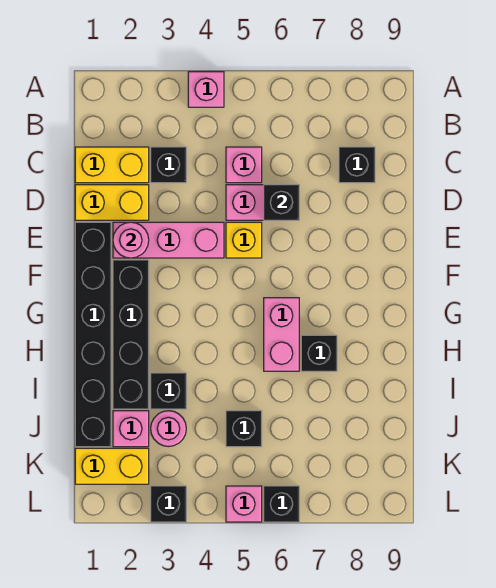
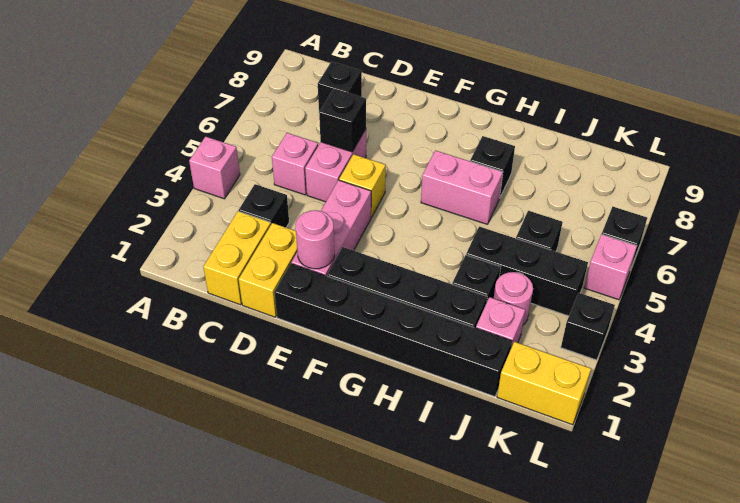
none -> black 1x3 brick [466,226,588,316]
yellow 1x2 brick [75,448,149,484] -> yellow 1x2 brick turned to [497,342,591,425]

